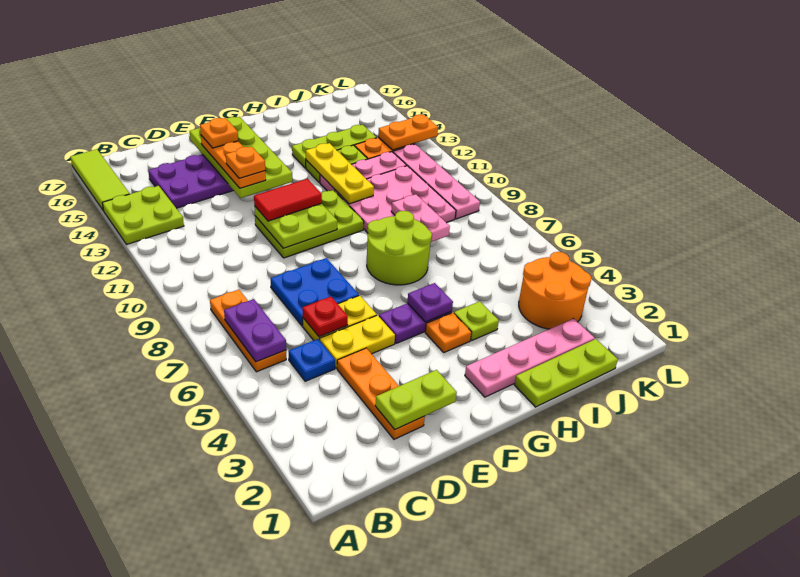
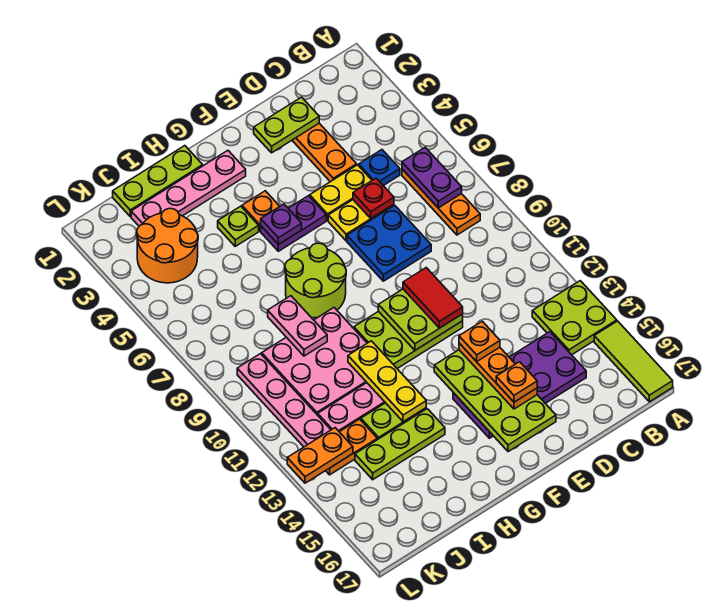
red 1x2 tile [254,179,322,221] -> red 1x2 tile turned to [403,268,463,328]

